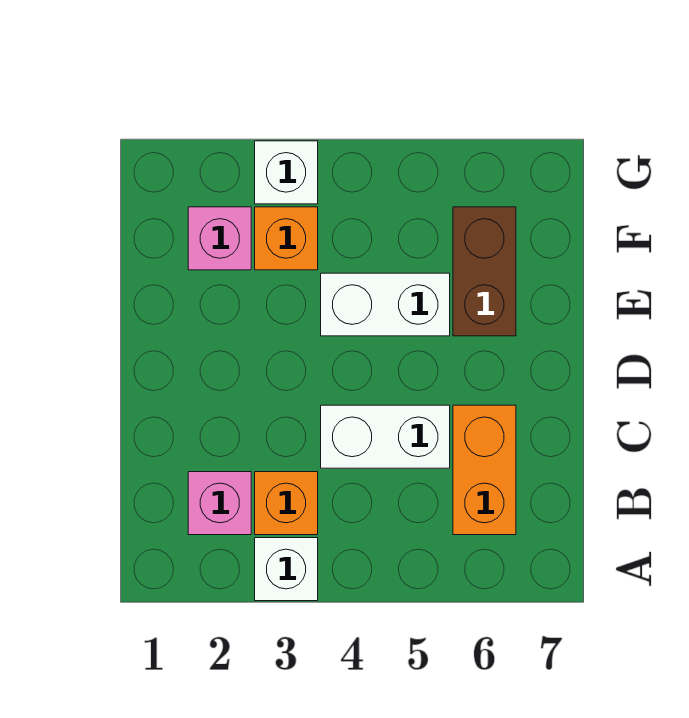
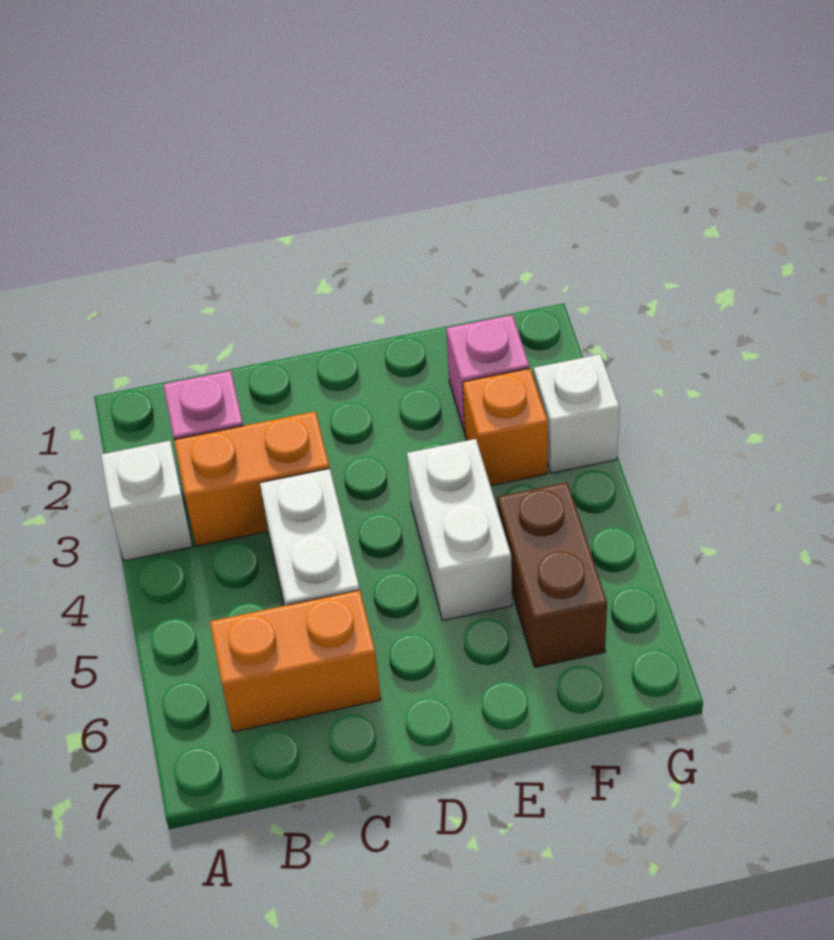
orange 1x1 brick [255,472,318,535] -> orange 1x2 brick [174,411,330,546]
brown 1x2 brick [453,207,516,336] -> brown 1x2 brick turned to [497,482,607,667]

